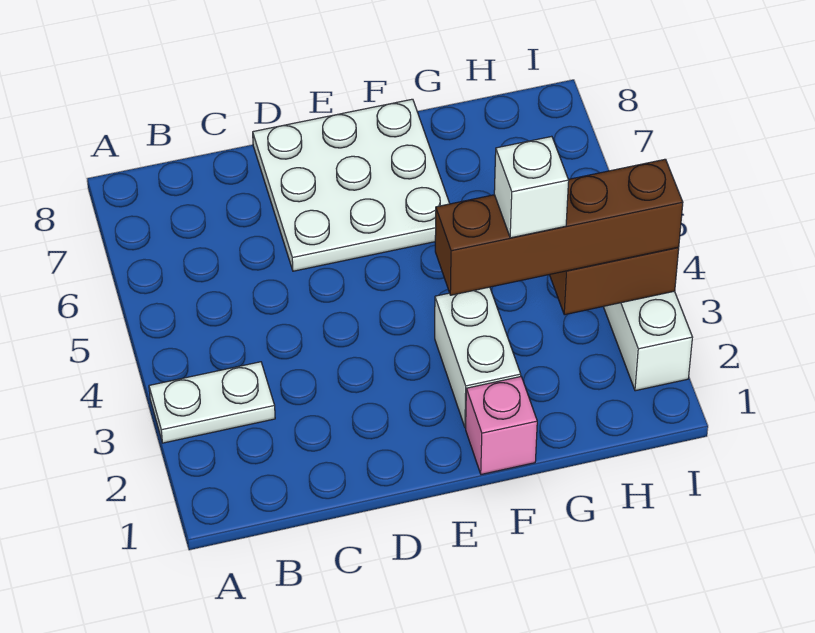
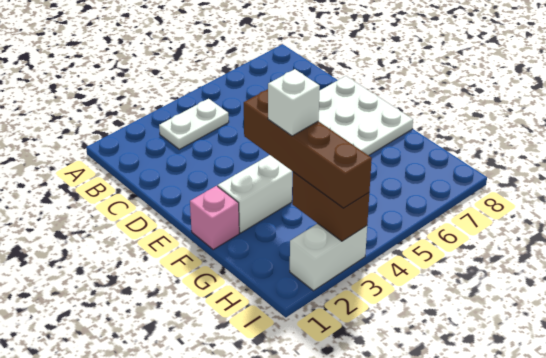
white 1x2 plate [149,362,275,443] -> white 1x2 plate turned to [159,99,229,149]

